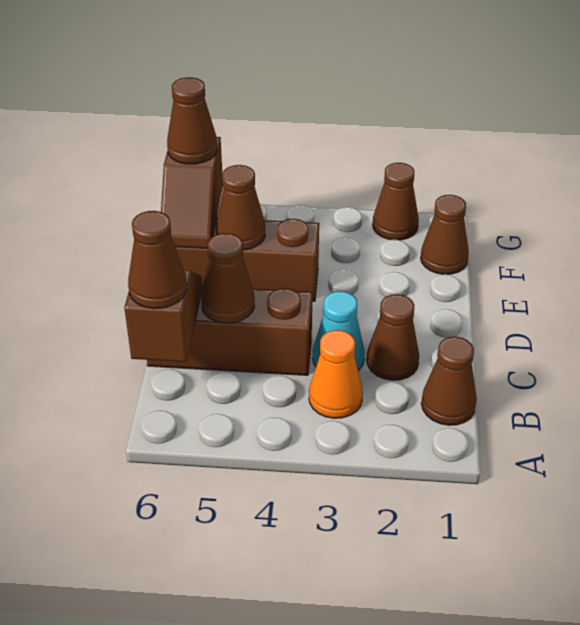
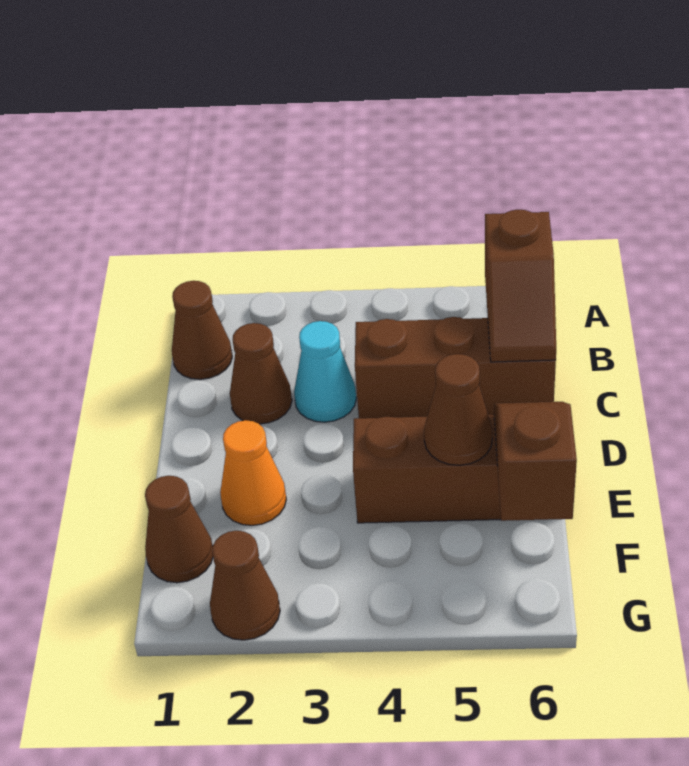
orange 1x1 cone [309,330,363,418] -> orange 1x1 cone moved to [220,420,286,525]
brown 1x1 cone [128,211,187,309] -> none
brown 1x1 cone [201,233,255,323] -> none
brown 1x1 cone [167,77,217,164] -> none

